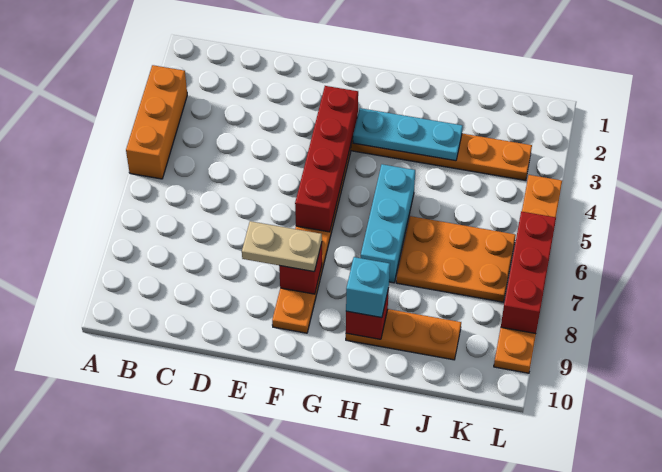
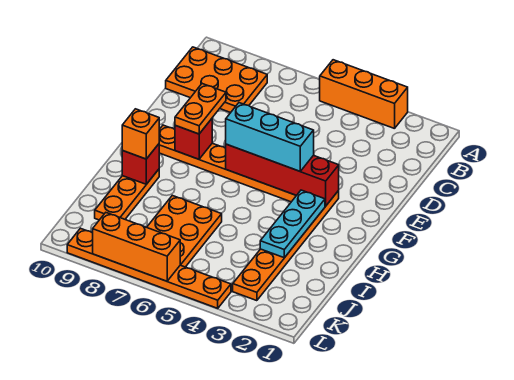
none -> orange 2x3 plate [166,47,267,113]
tan 1x2 plate [242,221,322,272] -> orange 1x2 plate [175,84,226,134]
cyan 1x3 brick [361,164,415,283] -> cyan 1x3 brick moved to [226,103,314,171]
cyan 1x1 brick [346,257,390,318] -> orange 1x1 brick [122,109,159,159]
red 1x3 brick [501,211,556,334] -> orange 1x3 brick [93,213,180,281]

